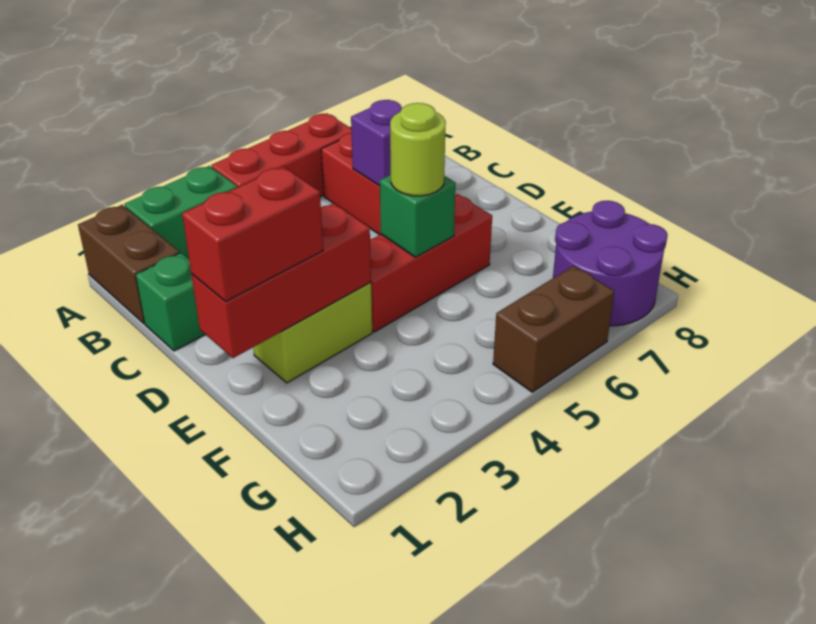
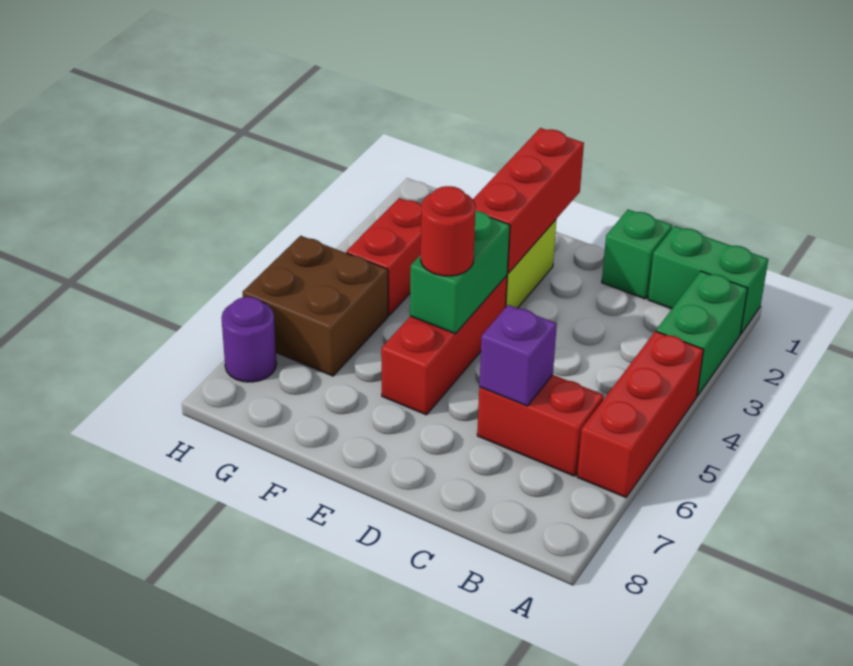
brown 1x2 brick [78,205,180,323] -> green 1x2 brick [648,226,768,334]
red 1x2 brick [182,166,323,301] -> red 1x2 brick moved to [346,198,422,316]
green 1x1 brick [380,175,455,257] -> green 1x2 brick [410,211,510,334]
lime 1x1 round brick [390,103,446,196] -> red 1x1 round brick [421,186,476,276]
purple 2x2 round brick [553,201,668,326] -> purple 1x1 round brick [222,297,277,382]
brown 1x2 brick [493,266,614,392] -> brown 2x2 brick [243,236,388,376]

